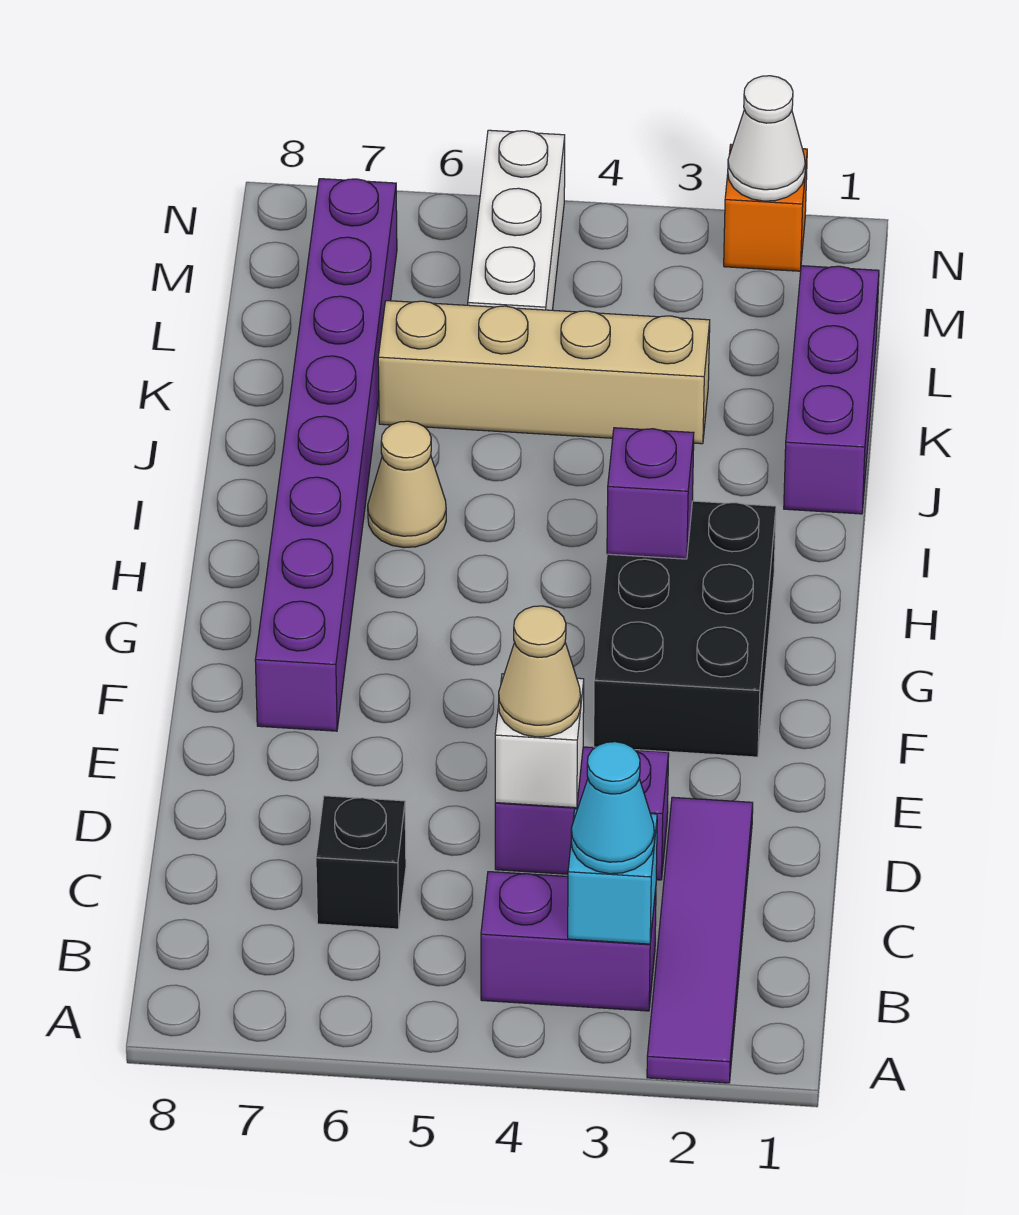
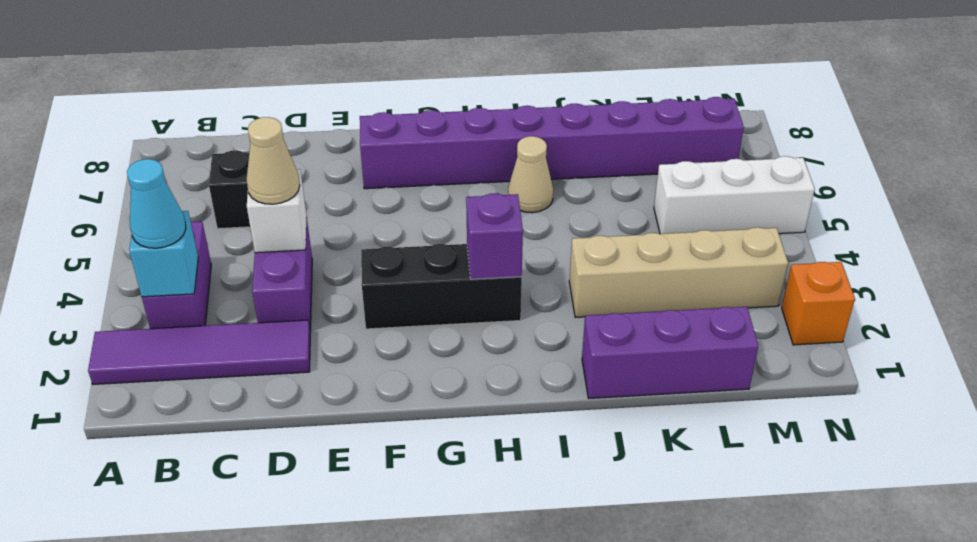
black 2x3 brick [594,501,776,757] -> black 1x3 brick [361,244,522,329]
tan 1x4 brick [378,301,710,444] -> tan 1x4 brick turned to [569,227,788,318]
white 1x1 cone [728,76,805,201] -> none

